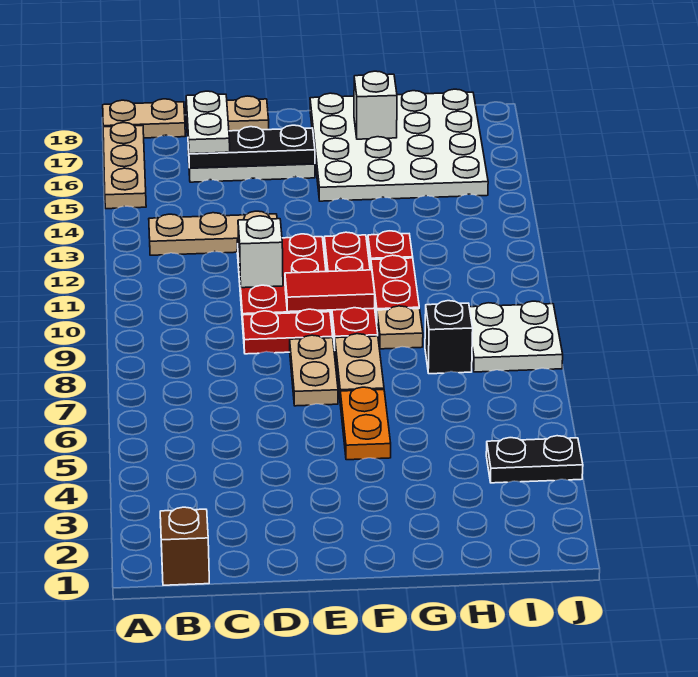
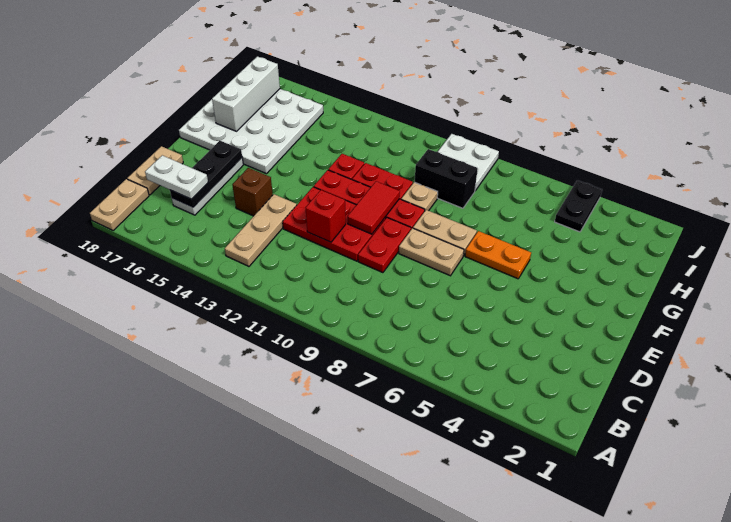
tan 1x3 plate [103,123,146,209] -> none
brown 1x1 brick [160,507,209,585] -> brown 1x1 brick moved to [232,168,273,216]
white 1x1 brick [238,216,283,288] -> red 1x1 brick [306,190,346,242]
white 1x1 brick [354,71,397,139] -> white 1x3 brick [212,56,280,131]
black 1x1 brick [425,301,473,374] -> black 1x2 brick [415,149,478,208]

